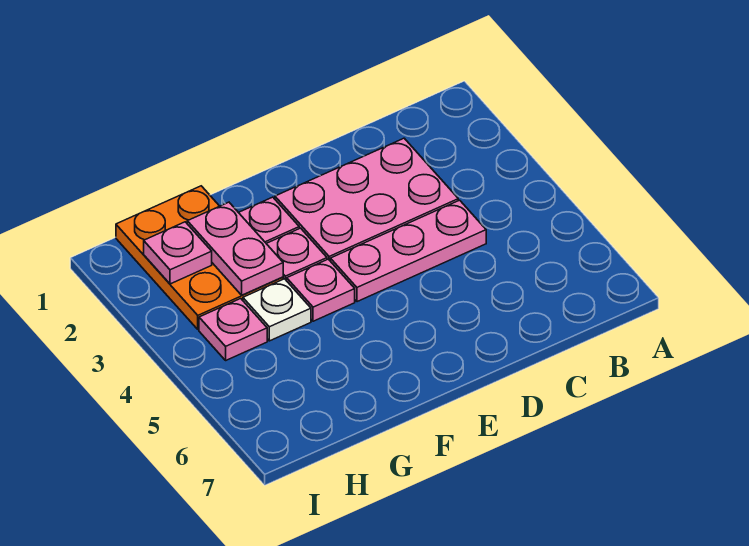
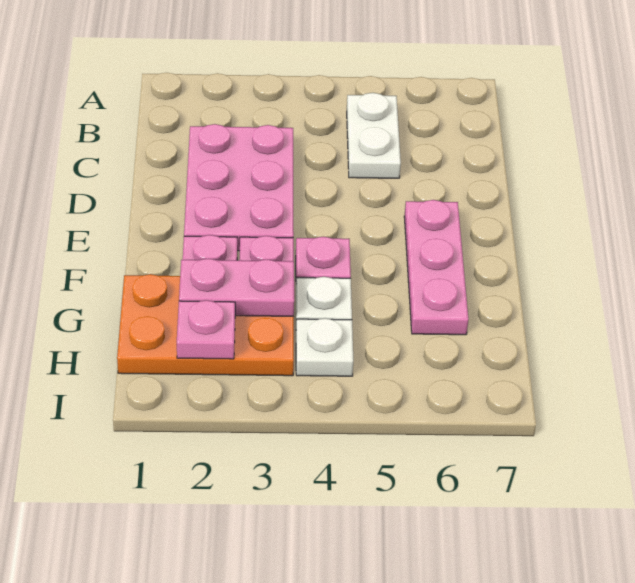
none -> white 1x2 plate [347,93,401,178]
pink 1x3 plate [330,200,486,302] -> pink 1x3 plate moved to [404,200,468,335]
pink 1x1 plate [199,299,267,360] -> white 1x1 plate [296,318,353,376]

